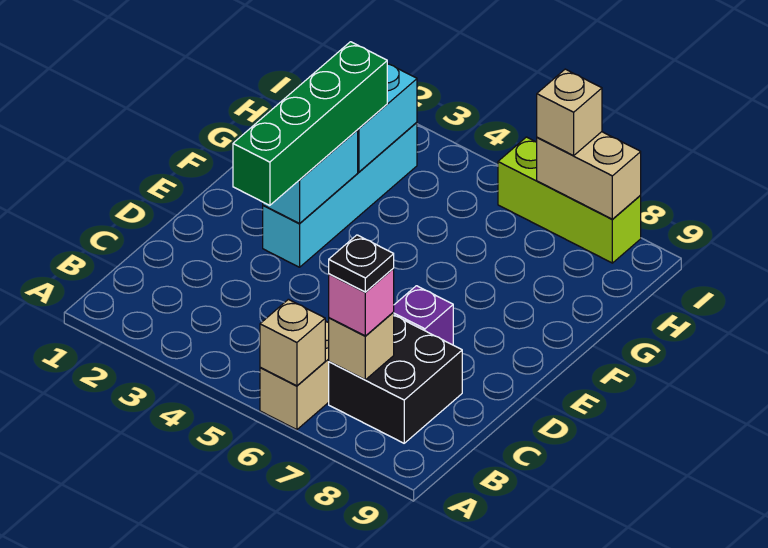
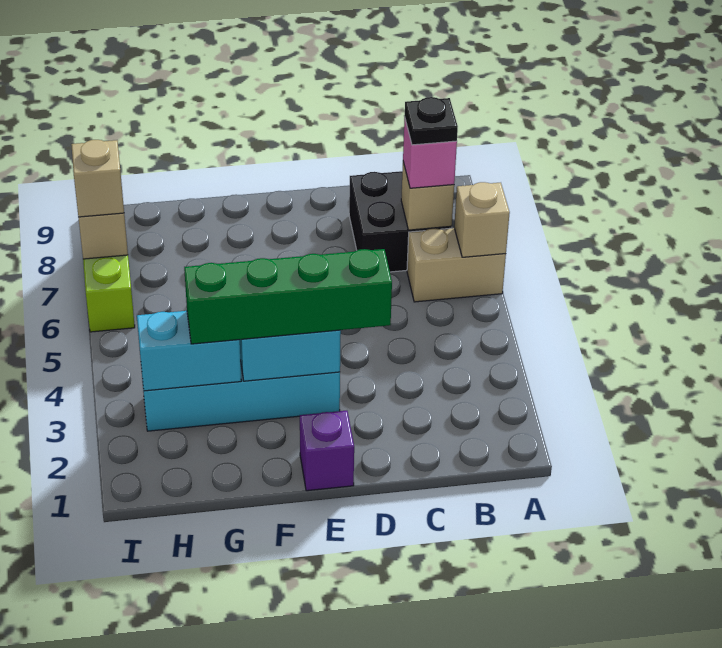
purple 1x1 brick [394,286,453,345] -> purple 1x1 brick moved to [300,411,354,491]

